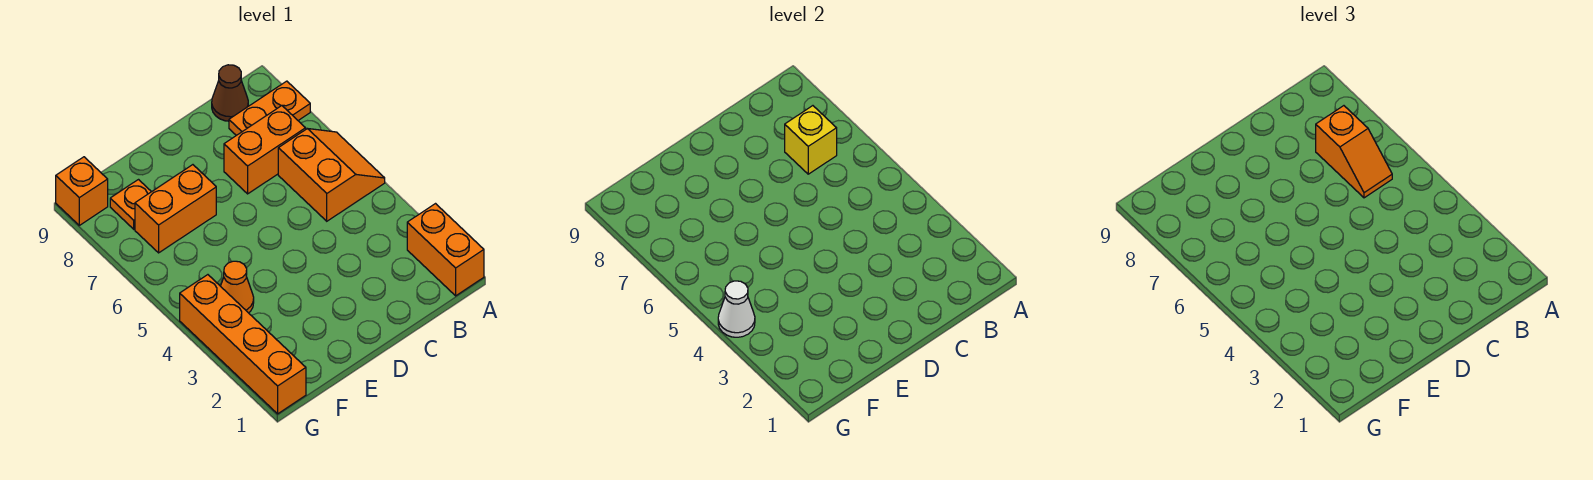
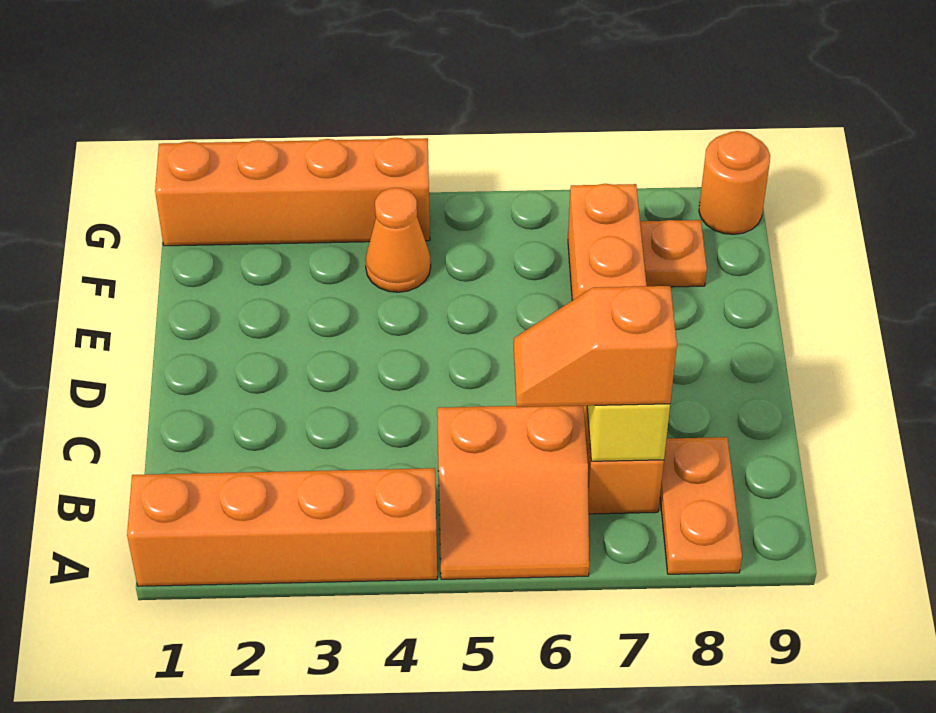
orange 1x2 brick [407,204,484,296] -> orange 1x4 brick [127,468,437,586]
brown 1x1 cone [212,65,248,121] -> none
white 1x1 cone [718,281,755,337] -> none
orange 1x1 brick [56,157,108,225] -> orange 1x1 round brick [699,131,770,234]

